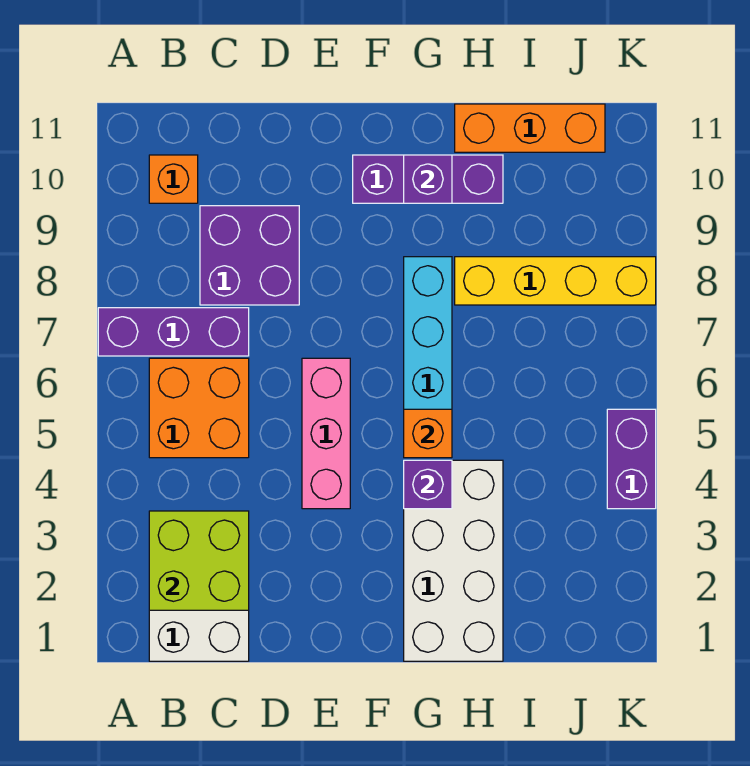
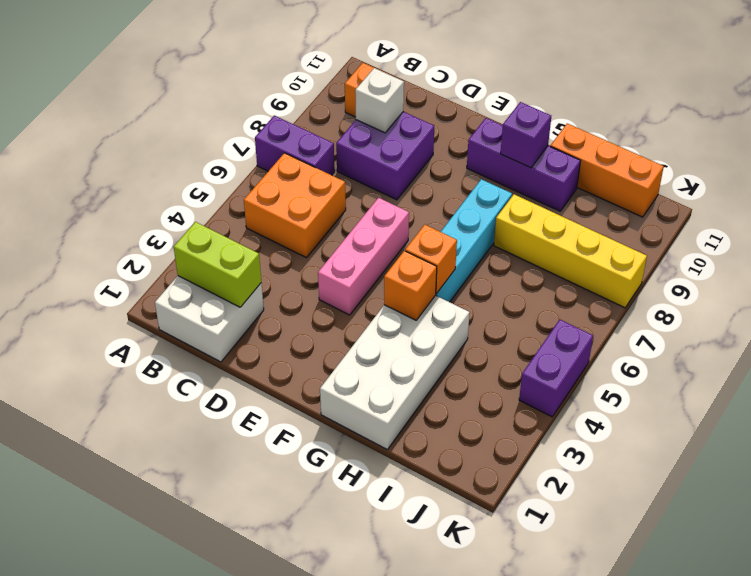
purple 1x3 brick [98,308,249,356] -> purple 1x2 brick [255,116,335,175]
lime 2x2 brick [149,511,249,610] -> lime 1x2 brick [174,222,261,307]
none -> white 1x1 brick [355,68,404,133]
purple 1x1 brick [404,460,452,509] -> orange 1x1 brick [384,251,437,320]

